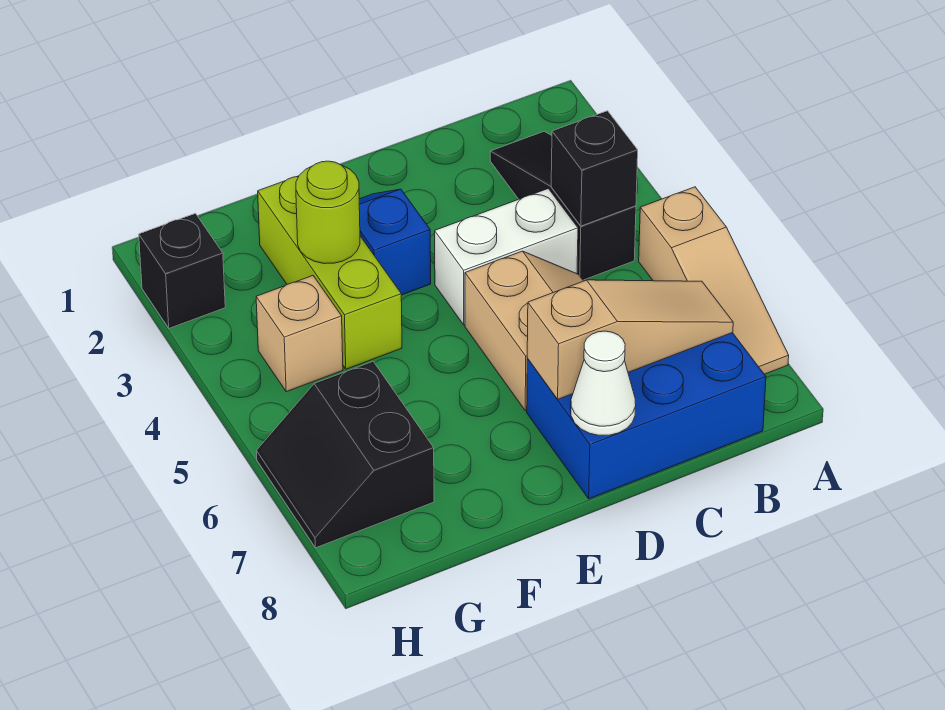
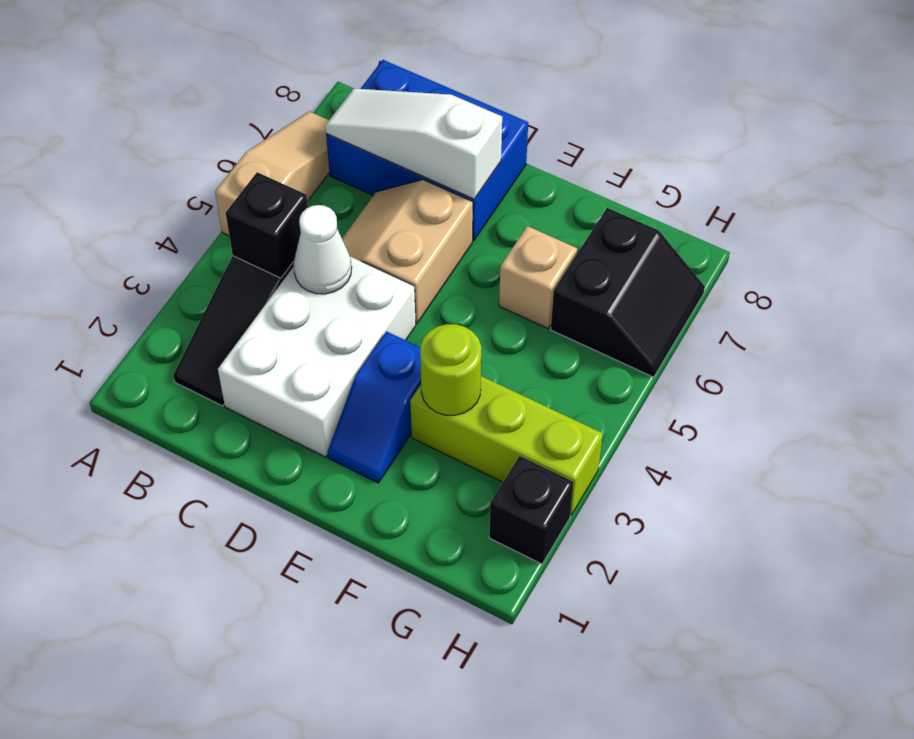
tan 1x3 slope [527,280,733,399] -> white 1x3 slope [325,88,502,199]
white 1x2 brick [435,189,578,325] -> white 2x3 brick [218,256,416,457]
white 1x1 cone [571,331,636,435] -> white 1x1 cone moved to [294,205,352,294]
lime 1x3 brick [258,176,402,369] -> lime 1x3 brick turned to [410,376,603,515]
tan 1x1 brick [256,276,343,392] -> tan 1x1 brick moved to [499,226,577,329]

